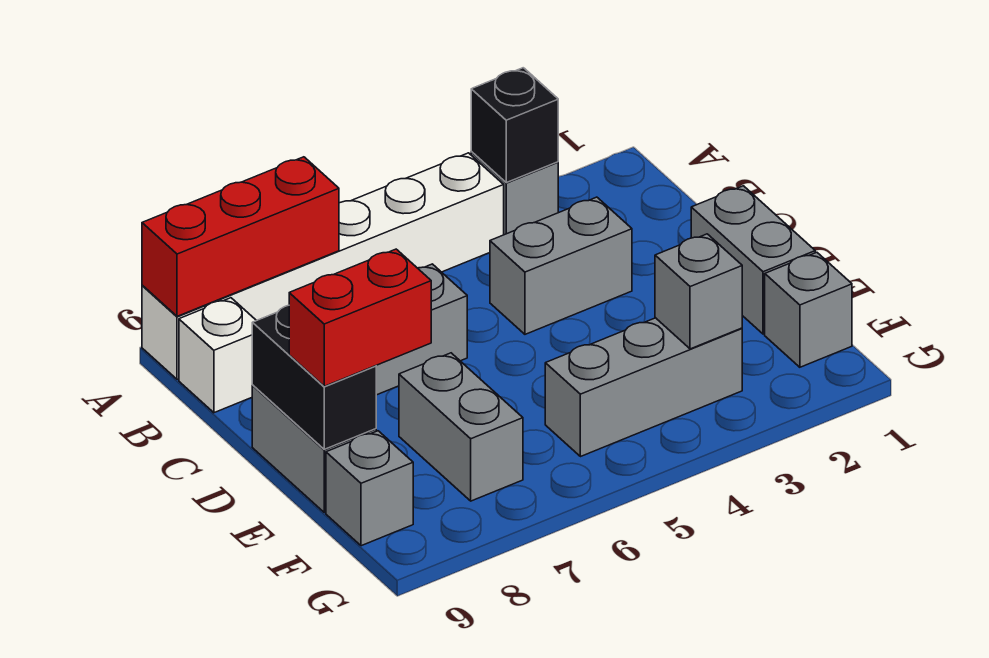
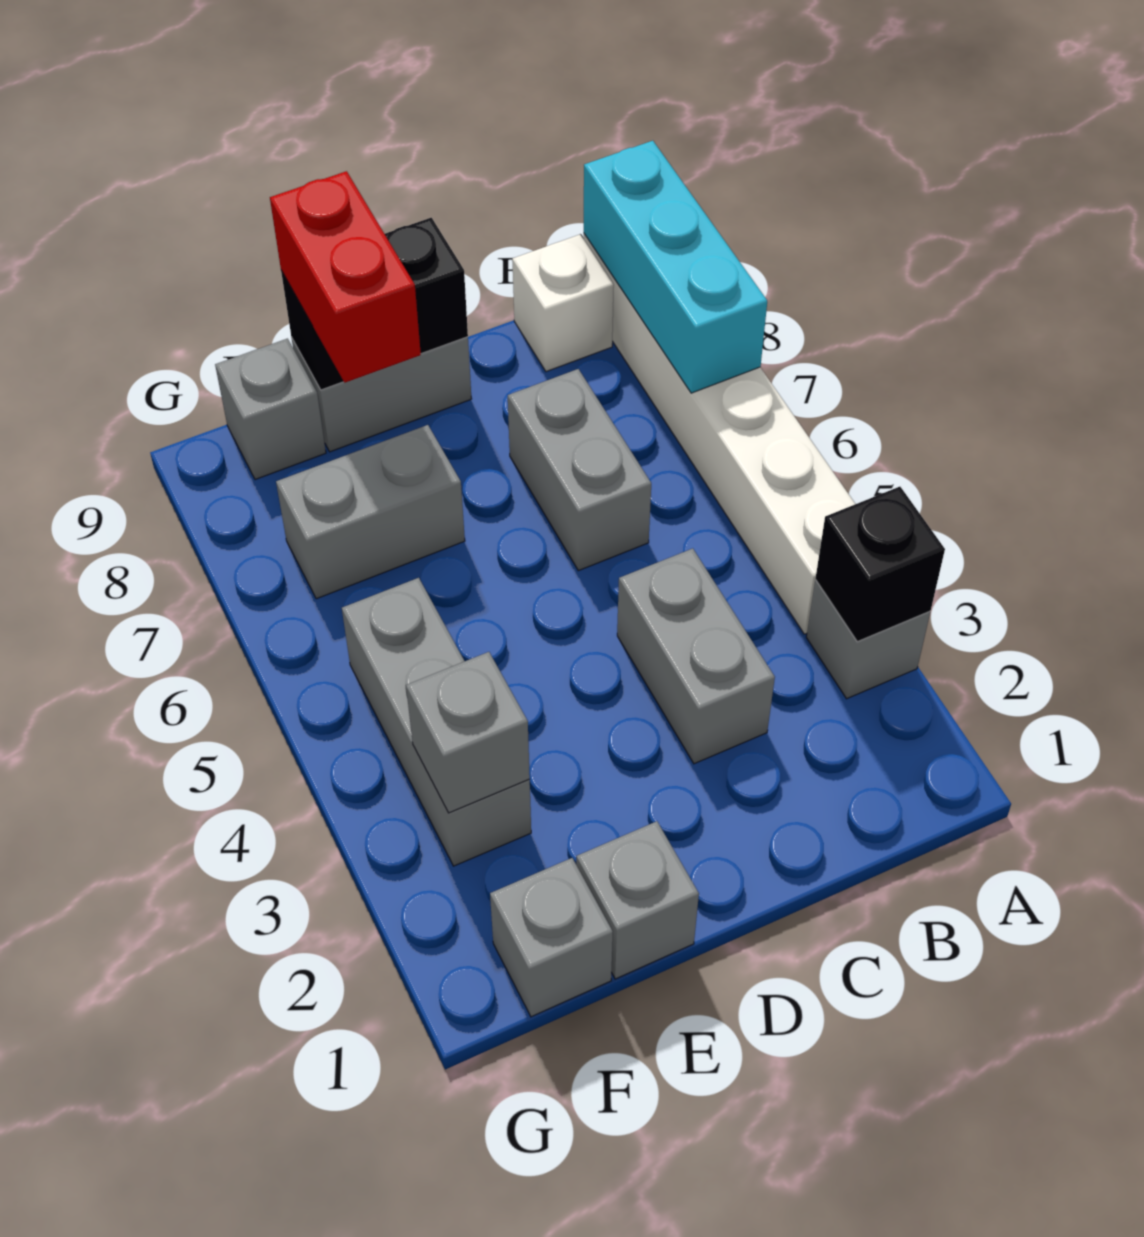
red 1x3 brick [142,157,339,316] -> cyan 1x3 brick [584,141,767,393]
grey 1x2 brick [691,186,815,334] -> grey 1x1 brick [576,821,699,979]

